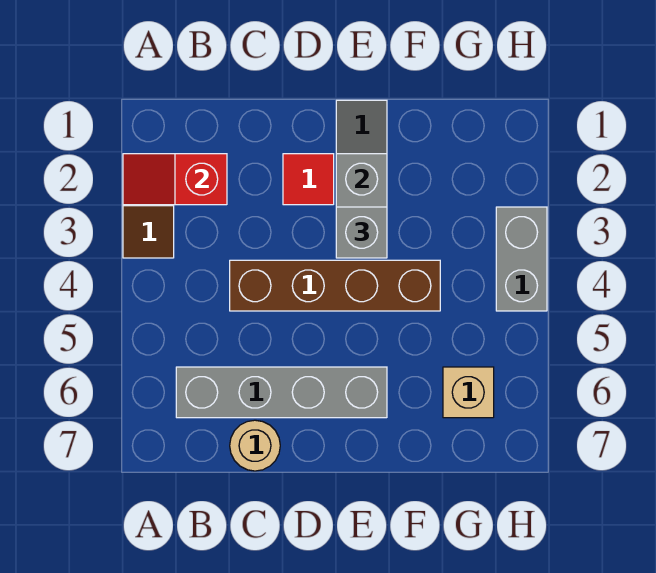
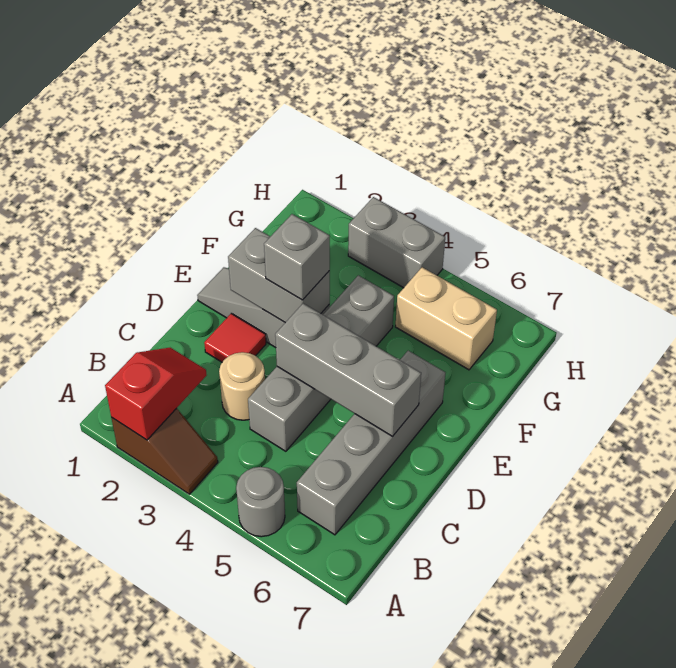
red 1x2 slope [123,154,227,205] -> red 1x2 slope turned to [105,348,207,440]
none -> grey 1x1 round brick [236,467,285,537]
brown 1x4 brick [230,260,440,311] -> grey 1x4 brick [248,275,394,451]
tan 1x1 round brick [230,420,280,471] -> tan 1x1 round brick moved to [219,352,265,420]
none -> grey 1x3 brick [275,303,421,436]
tan 1x1 brick [443,367,494,418] -> tan 1x2 brick [396,267,497,370]

